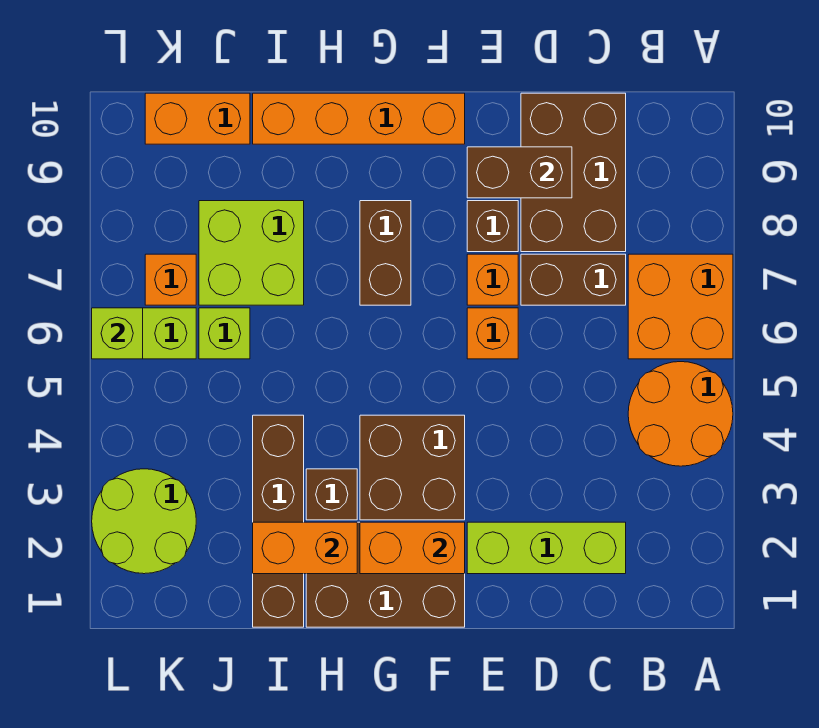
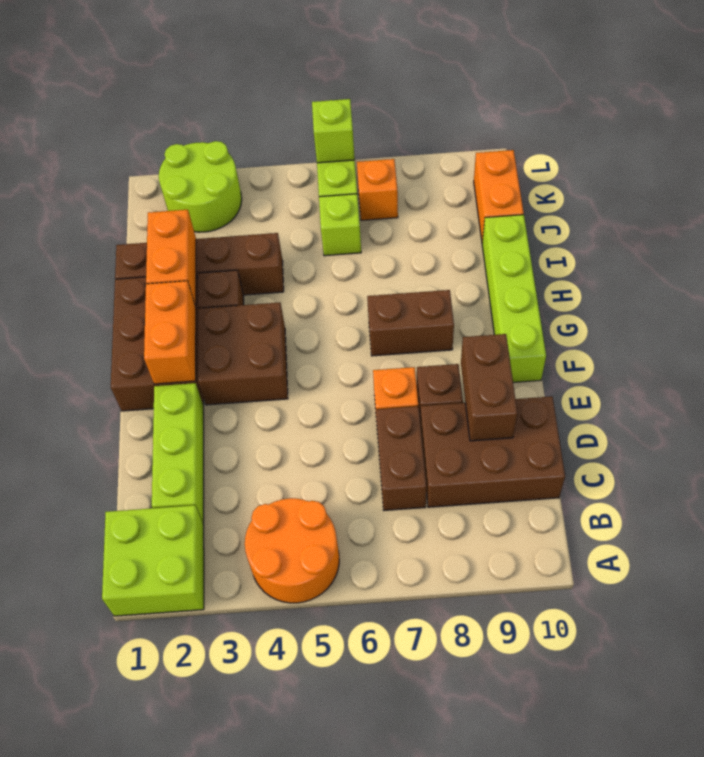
orange 2x2 brick [628,254,733,359] -> none
orange 1x1 brick [467,308,518,359] -> none
orange 1x4 brick [253,93,465,144] -> lime 1x4 brick [482,215,546,382]
lime 2x2 brick [199,201,304,305] -> lime 2x2 brick moved to [102,505,204,616]

